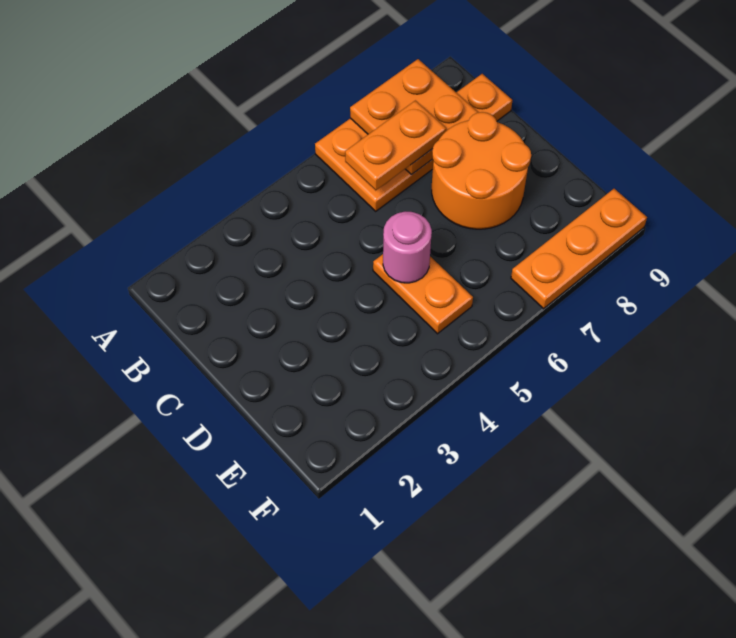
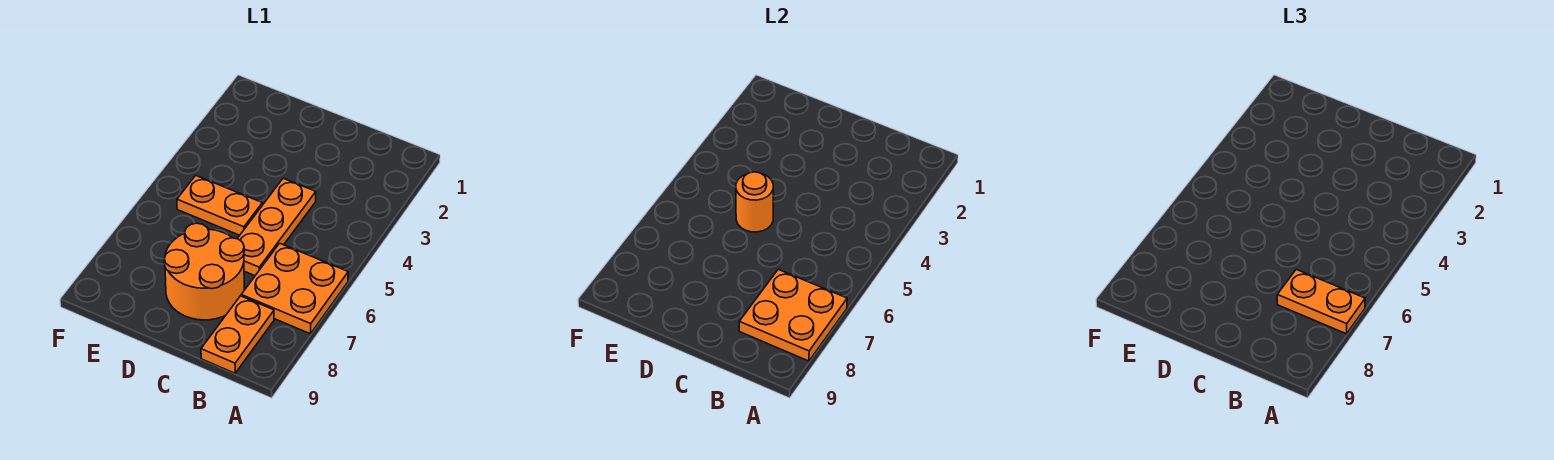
orange 1x2 plate [345,101,446,190] -> orange 1x2 plate turned to [1277,269,1365,334]
pink 1x1 round brick [383,212,432,283] -> orange 1x1 round brick [736,172,773,232]
orange 1x3 plate [511,189,647,309] -> orange 1x3 plate moved to [237,178,316,276]

